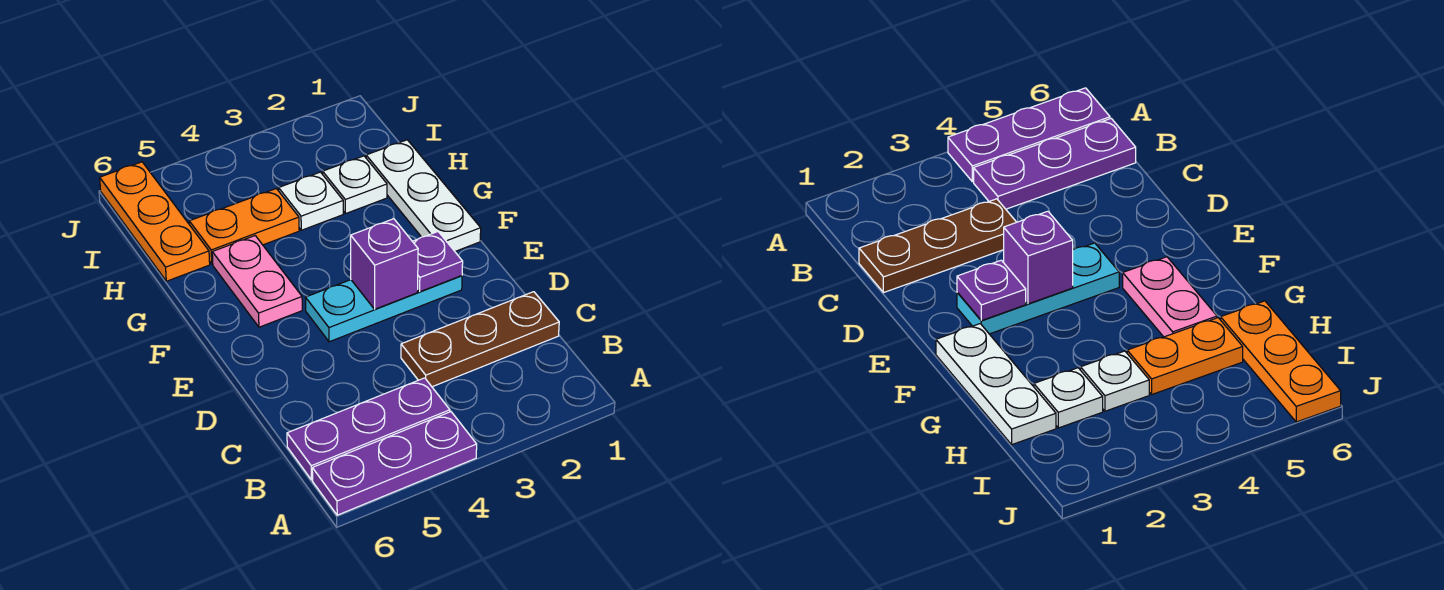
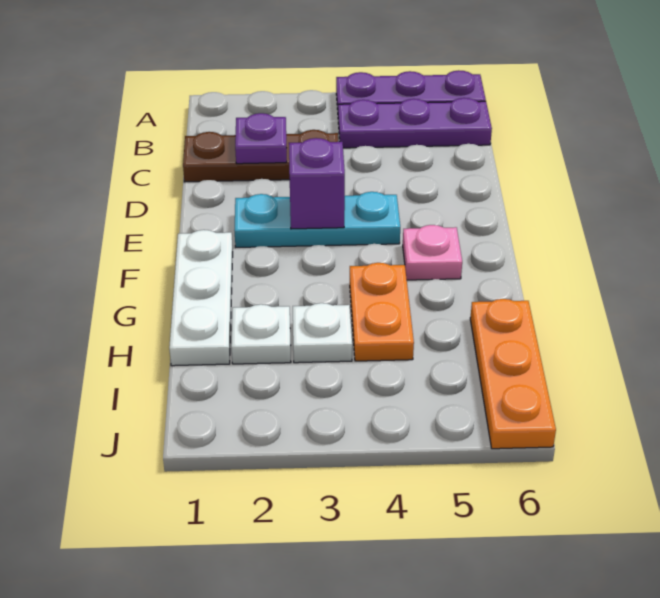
purple 1x1 plate [412,232,463,292] -> purple 1x1 plate moved to [235,113,287,164]
pink 1x2 plate [212,236,302,327] -> pink 1x1 plate [403,225,462,280]
orange 1x2 plate [189,189,299,264] -> orange 1x2 plate turned to [350,263,414,361]

